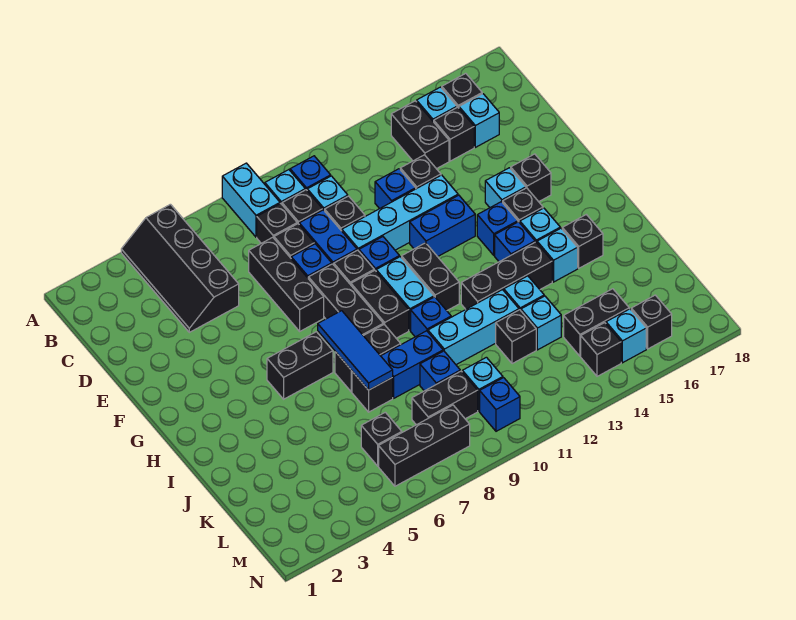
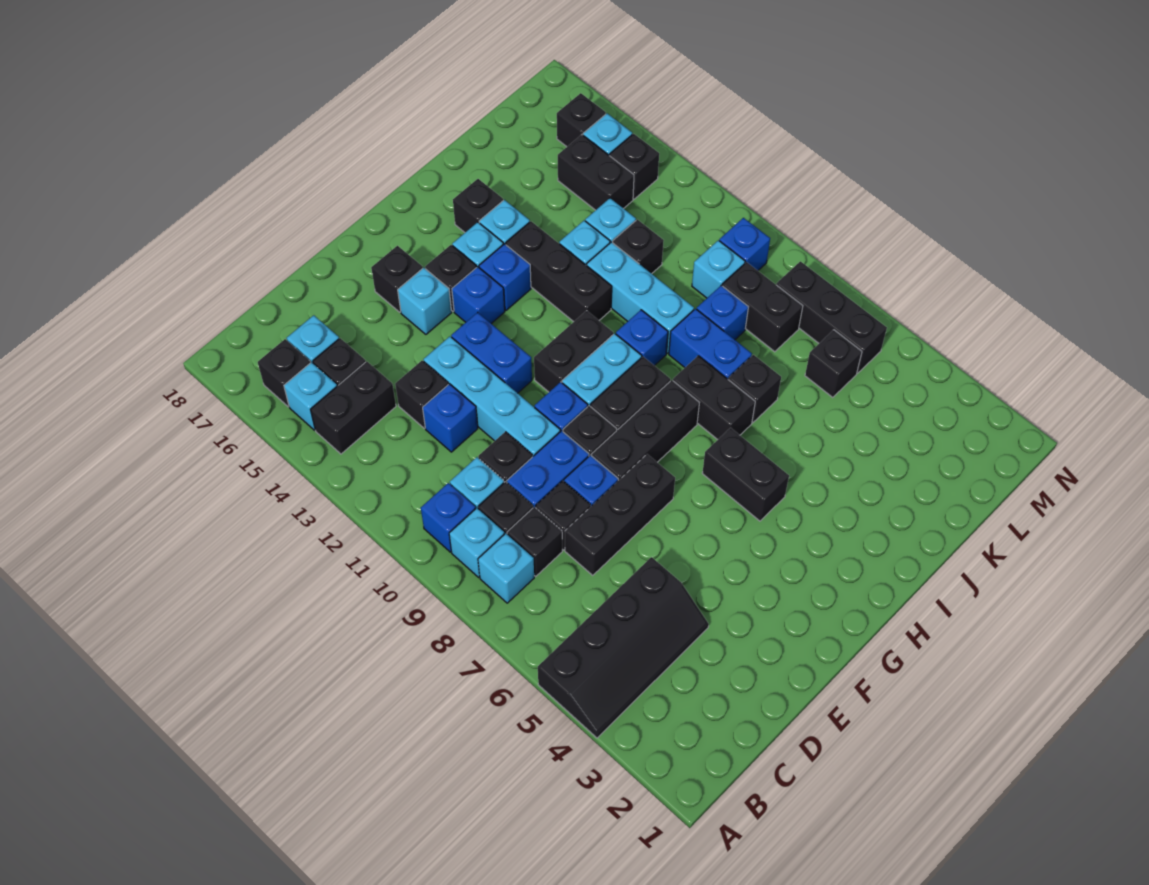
cyan 1x2 brick [222,163,280,237] -> cyan 1x1 brick [478,533,534,603]
blue 1x3 tile [318,311,393,390] -> none

